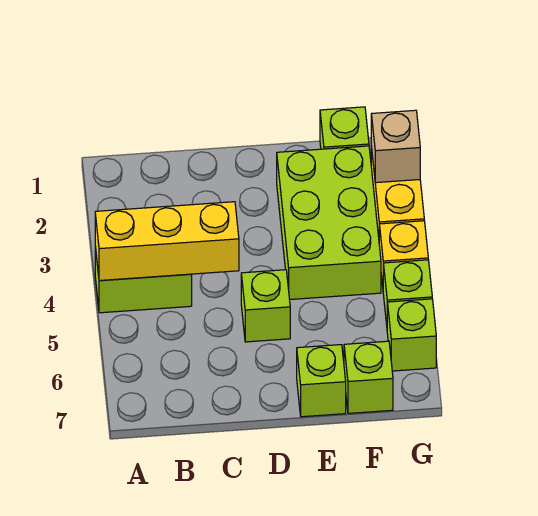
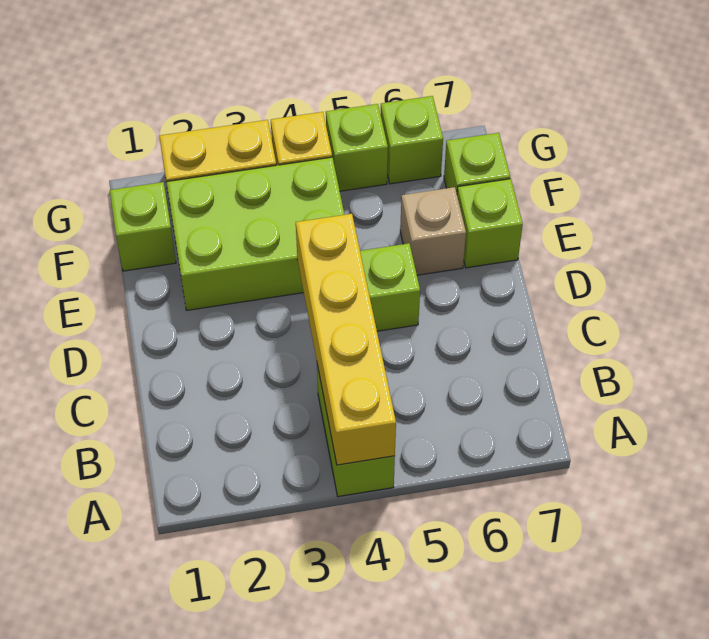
yellow 1x3 brick [95,202,239,281] -> yellow 1x4 brick [296,214,396,465]
tan 1x1 brick [371,110,420,183] -> tan 1x1 brick moved to [400,187,466,275]

